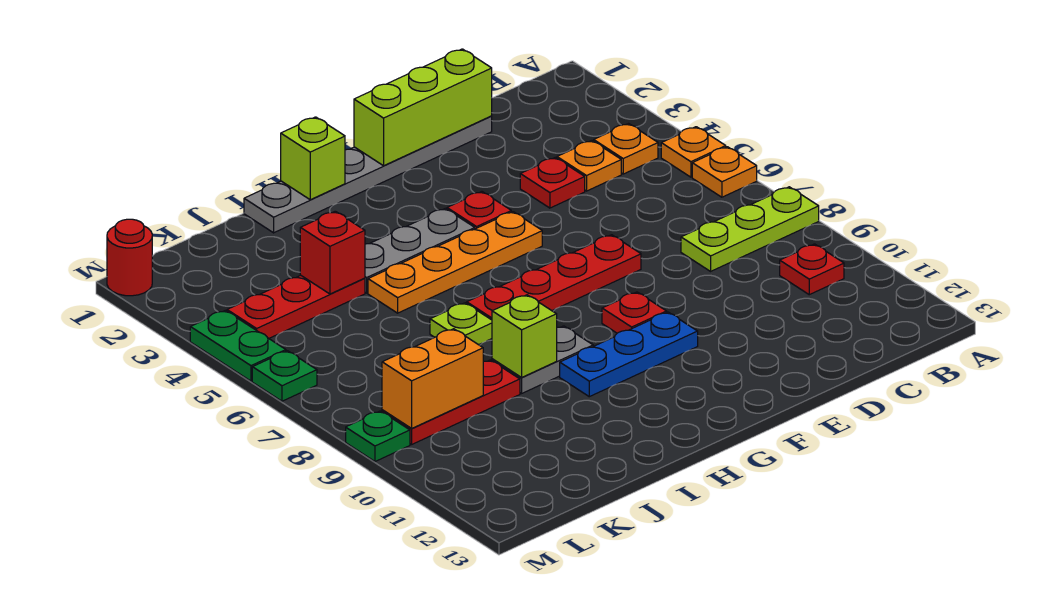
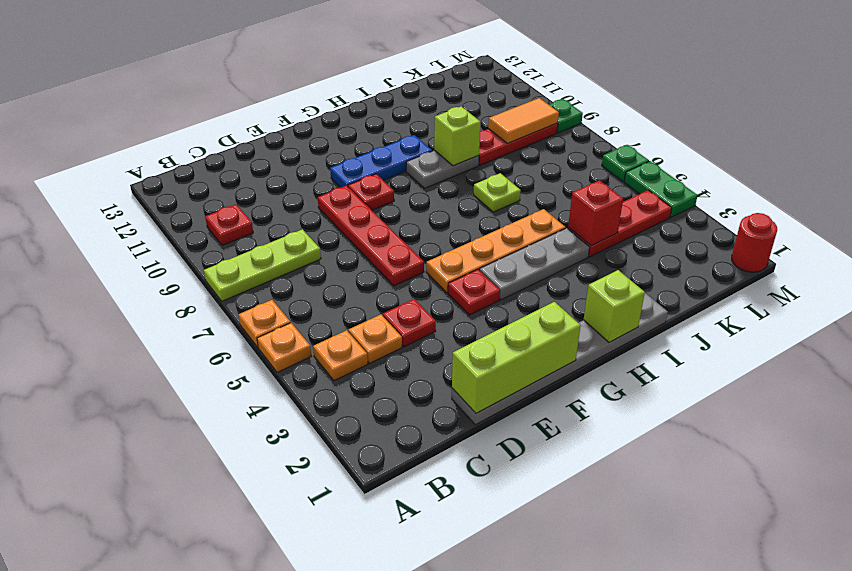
red 1x4 plate [467,235,641,320] -> red 1x4 plate turned to [318,186,424,286]
orange 1x2 brick [382,329,483,429] -> orange 1x2 tile [488,98,559,143]

